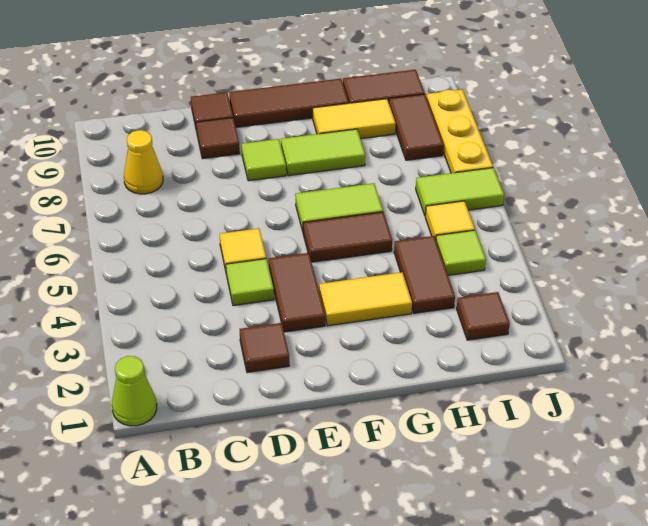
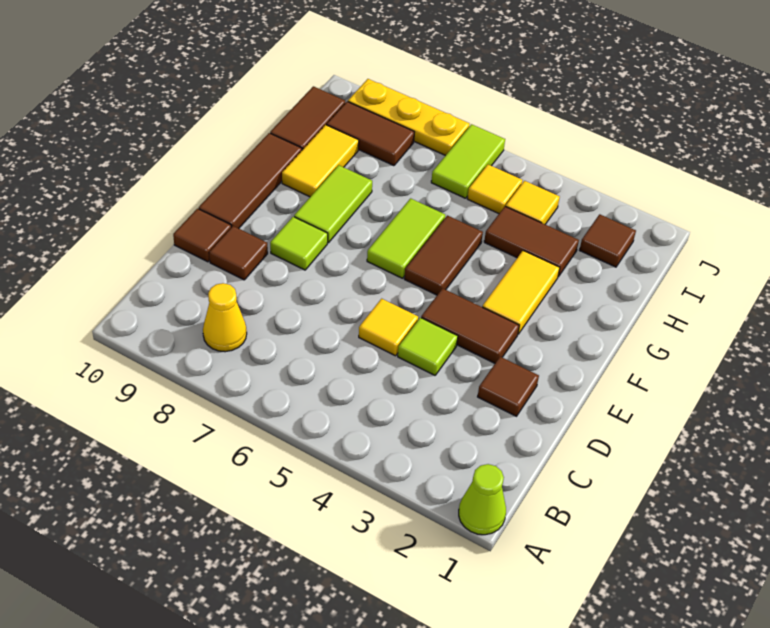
lime 1x1 tile [436,230,486,275] -> yellow 1x1 tile [506,181,560,224]

